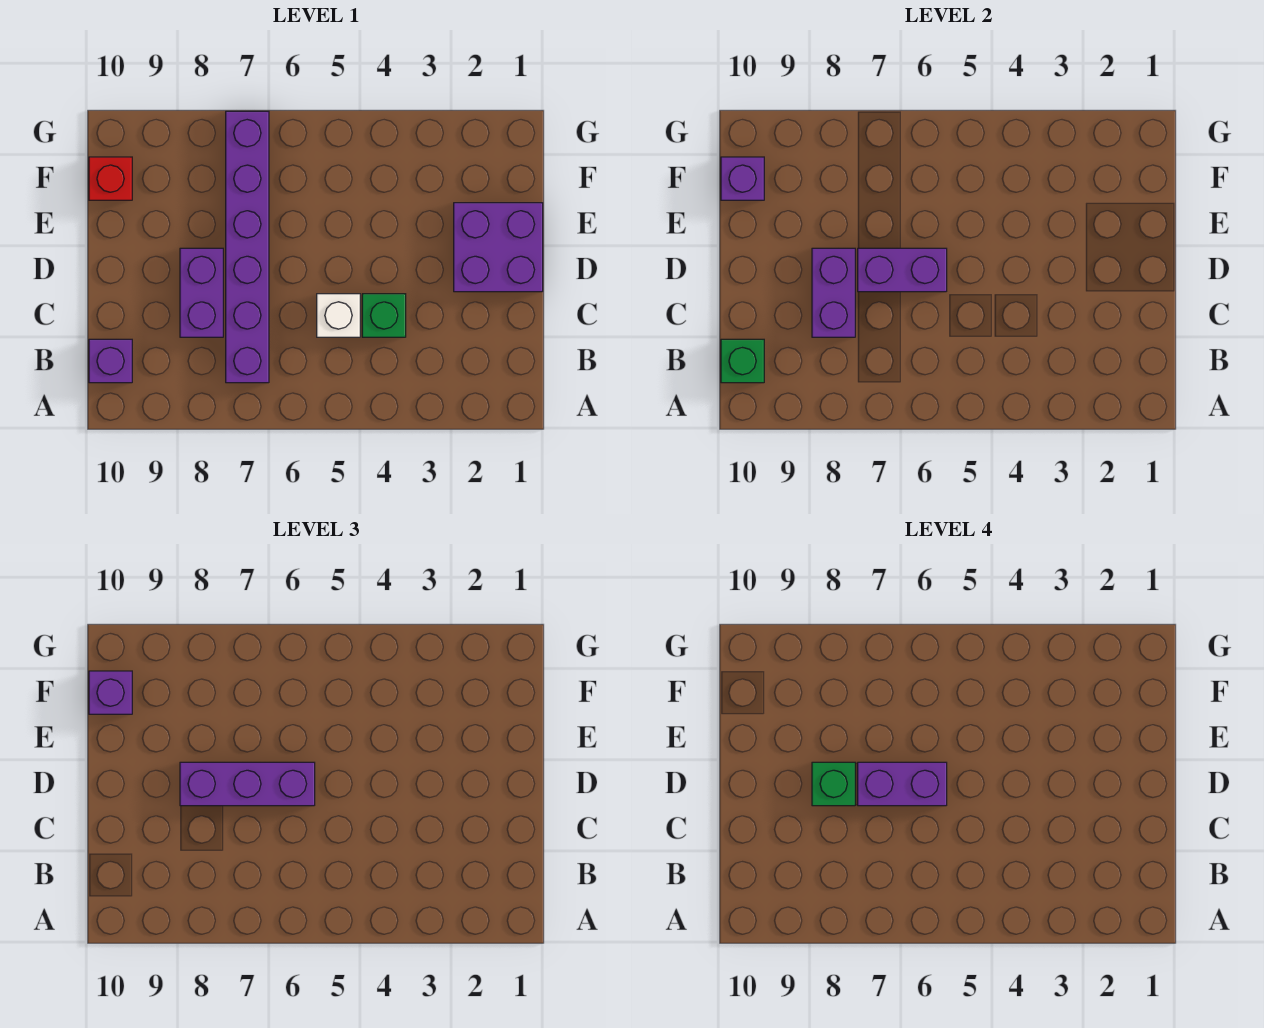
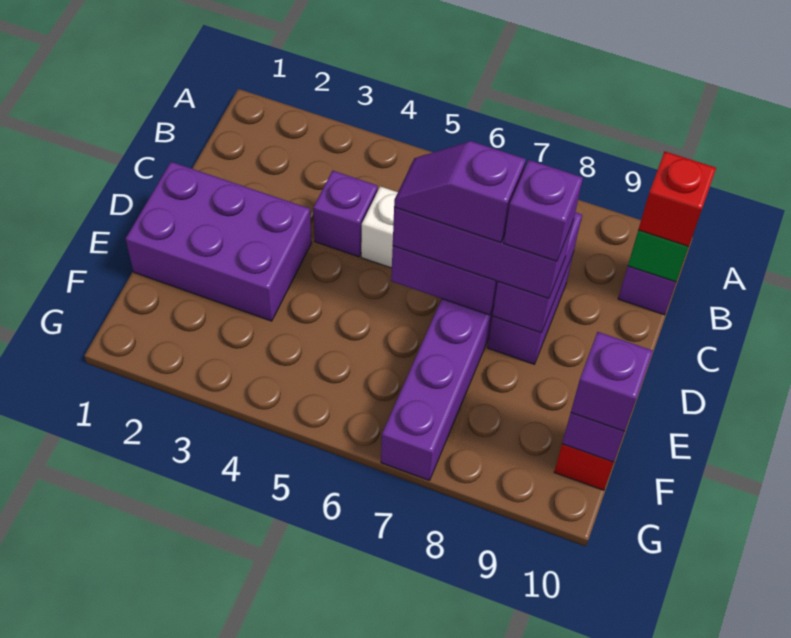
none -> red 1x1 brick [638,152,716,247]
green 1x1 brick [362,294,406,337] -> purple 1x1 brick [313,171,378,257]
purple 2x2 brick [454,203,543,292] -> purple 2x3 brick [126,162,312,321]
purple 1x2 brick [858,762,947,806] -> purple 1x2 slope [394,141,526,243]
green 1x1 brick [812,762,855,806] -> purple 1x1 brick [504,160,583,261]

